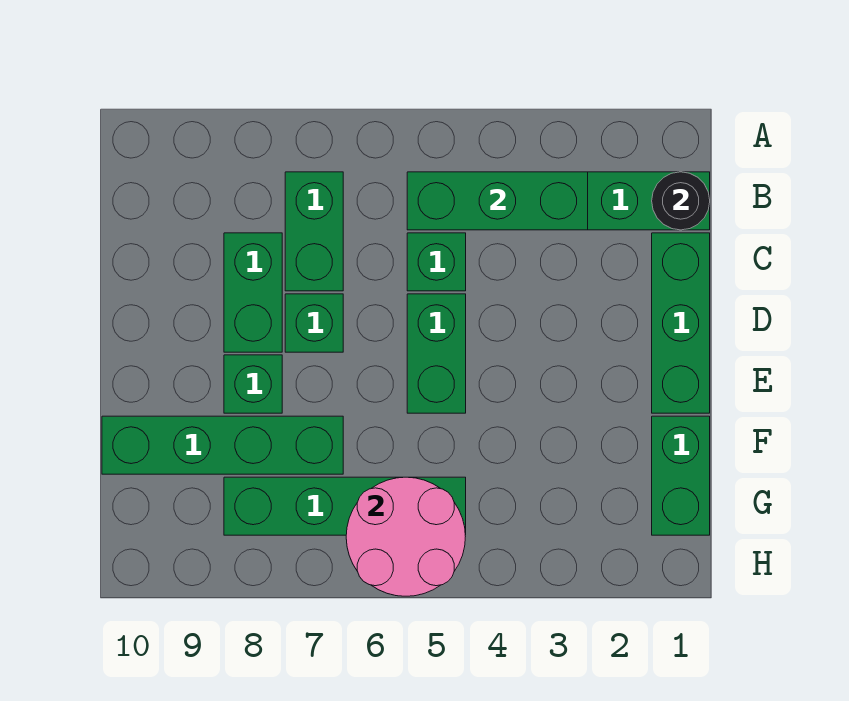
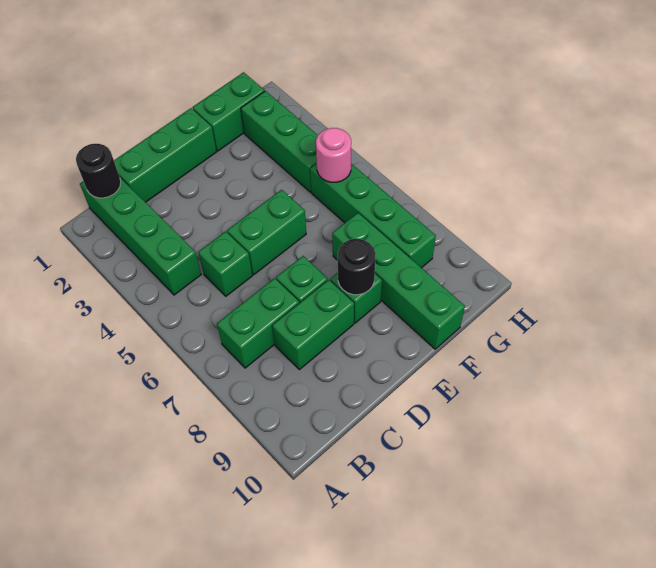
green 1x3 brick [407,172,588,230] -> green 1x3 brick moved to [241,91,318,192]
none -> black 1x1 round brick [338,239,376,295]
pink 2x2 round brick [346,477,465,596] -> pink 1x1 round brick [316,128,351,182]

